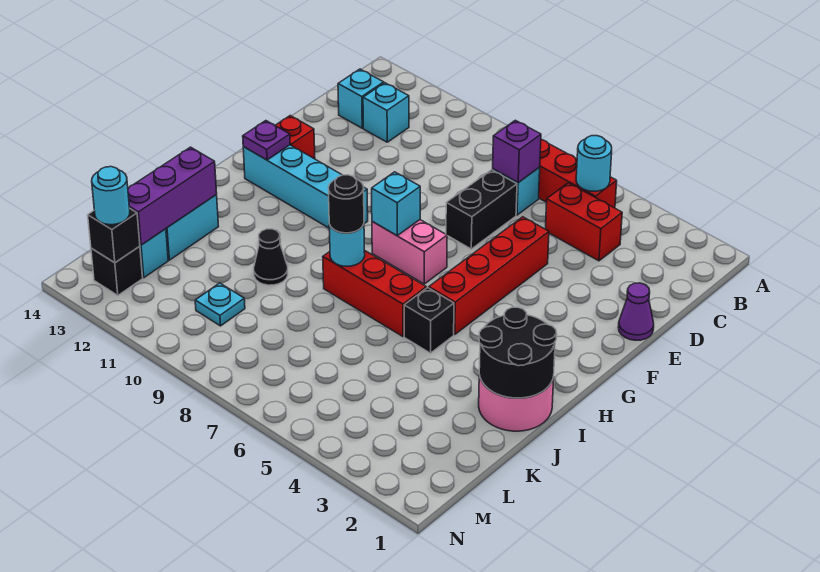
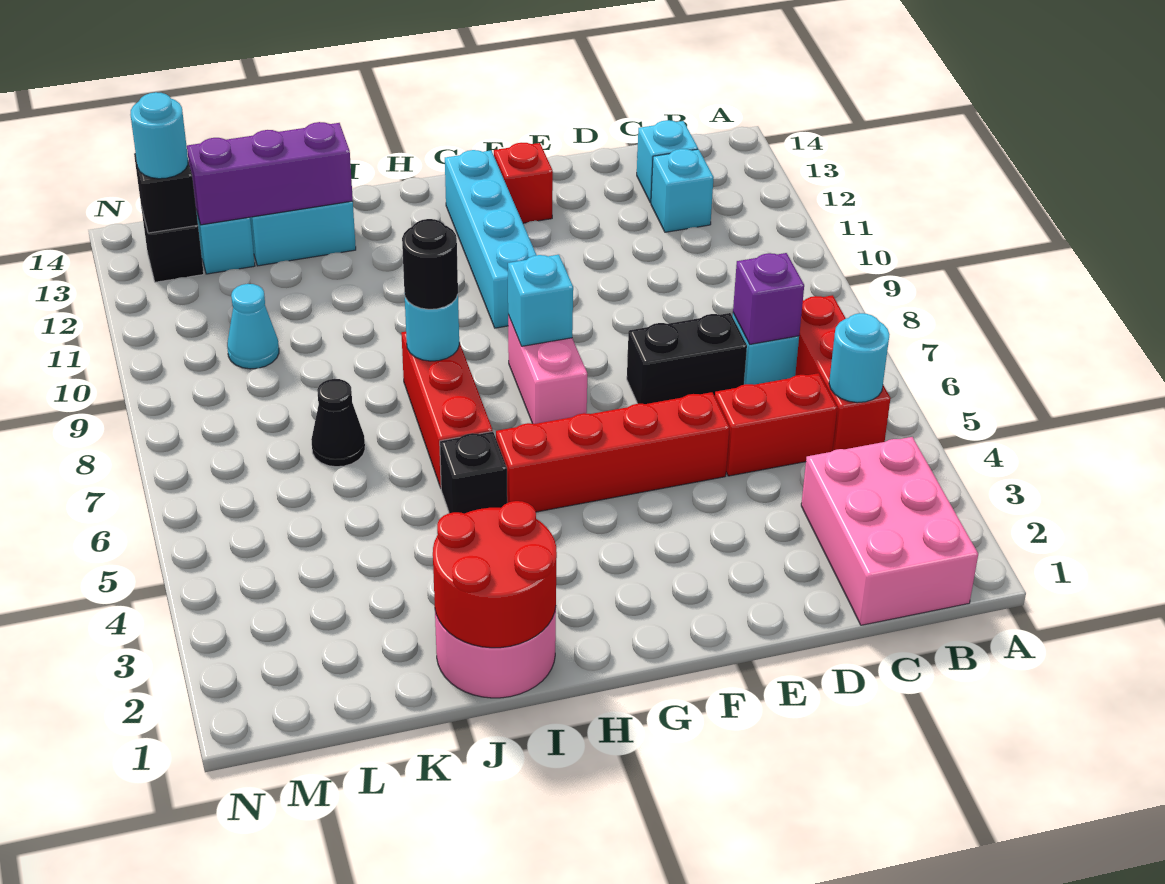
none -> pink 2x3 brick [801,437,978,625]
red 1x2 brick [545,183,622,261] -> red 1x2 brick turned to [715,373,837,476]
purple 1x1 cone [618,283,654,340] -> none
purple 1x1 plate [243,121,290,160] -> none
black 2x2 round brick [479,307,557,398] -> red 2x2 round brick [433,501,557,648]
black 1x1 cone [254,229,288,285] -> black 1x1 cone moved to [311,379,365,467]
cyan 1x1 plate [195,283,245,326] -> cyan 1x1 cone [227,284,279,369]

